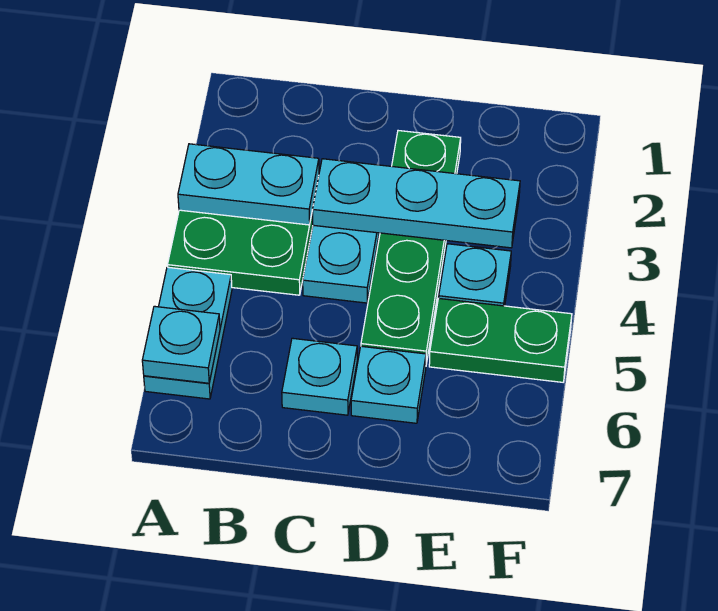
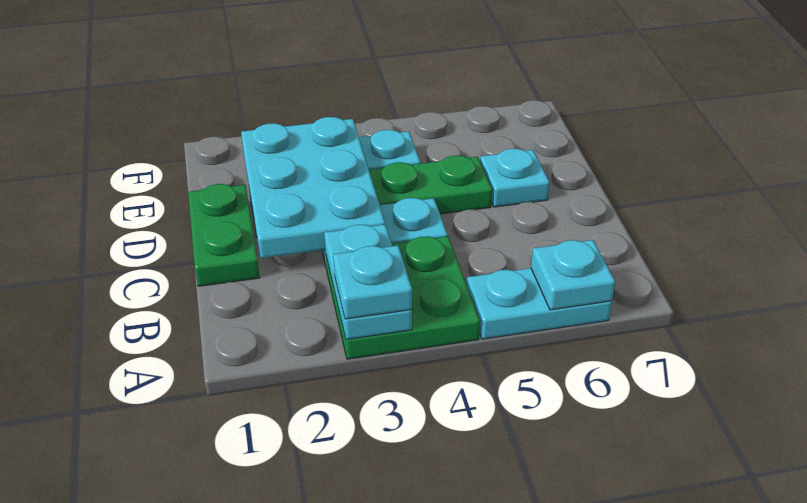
cyan 1x3 plate [313,159,520,248] -> cyan 2x3 plate [241,117,385,258]
cyan 1x1 plate [282,338,357,415] -> cyan 1x1 plate moved to [333,246,412,319]
green 1x2 plate [429,298,572,382] -> green 1x2 plate moved to [188,184,260,286]

